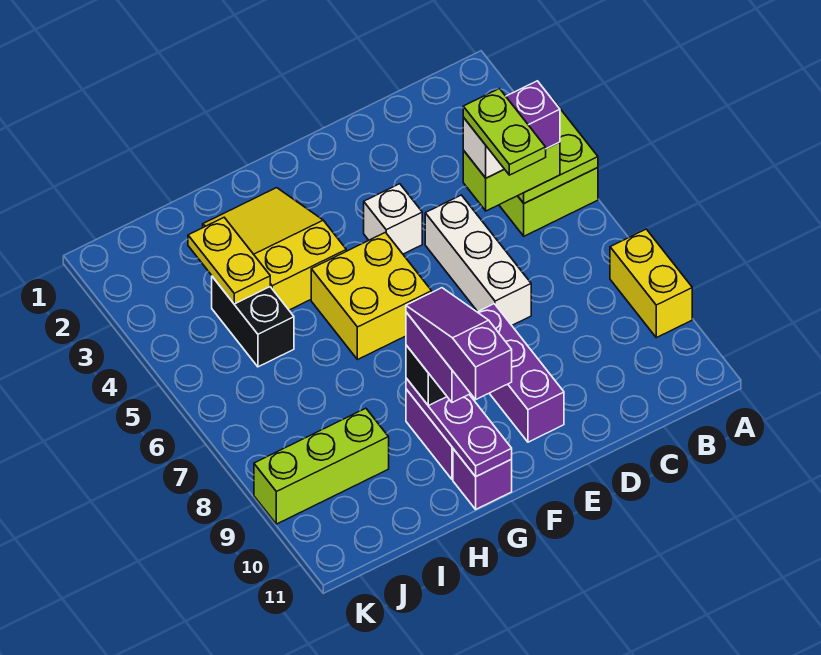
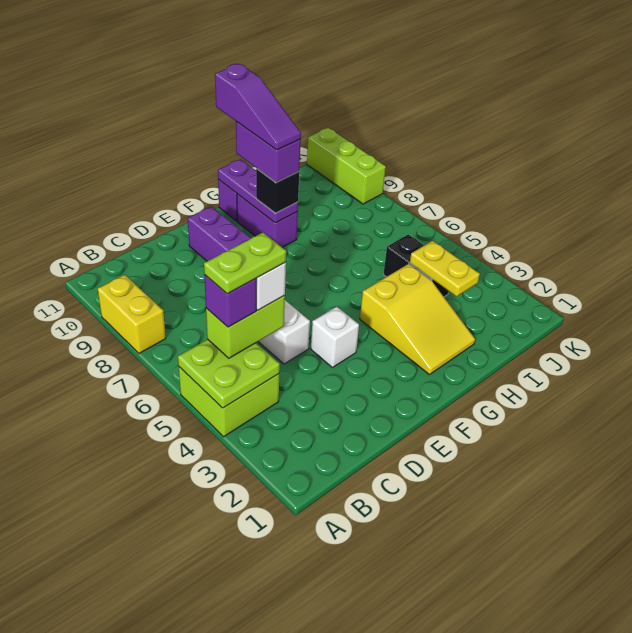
lime 1x2 plate [463,89,546,175] -> lime 1x2 plate turned to [204,233,286,294]
yellow 2x2 brick [311,232,432,360] -> none
lime 1x3 brick [254,408,389,524] -> lime 1x3 brick turned to [307,128,386,204]

